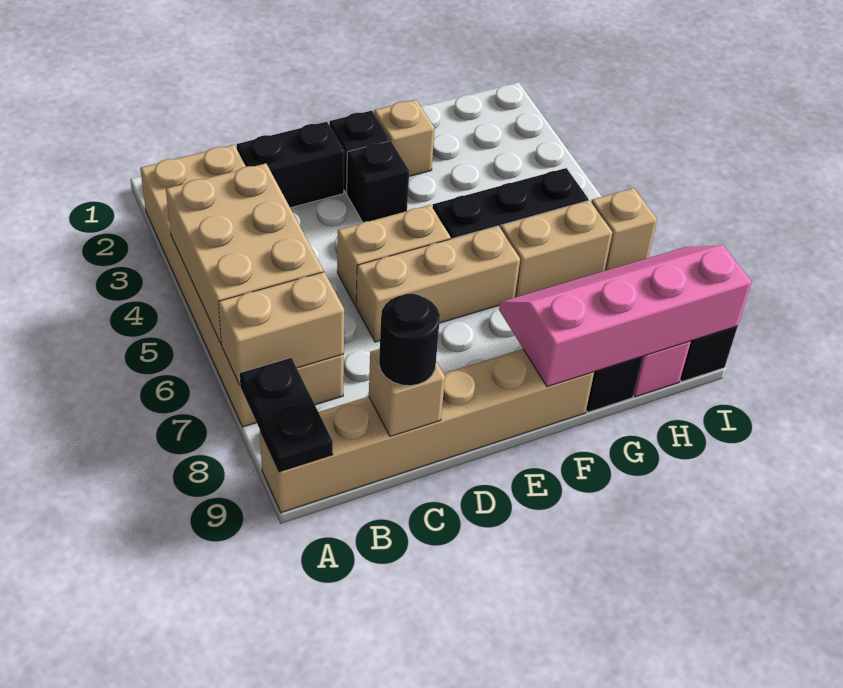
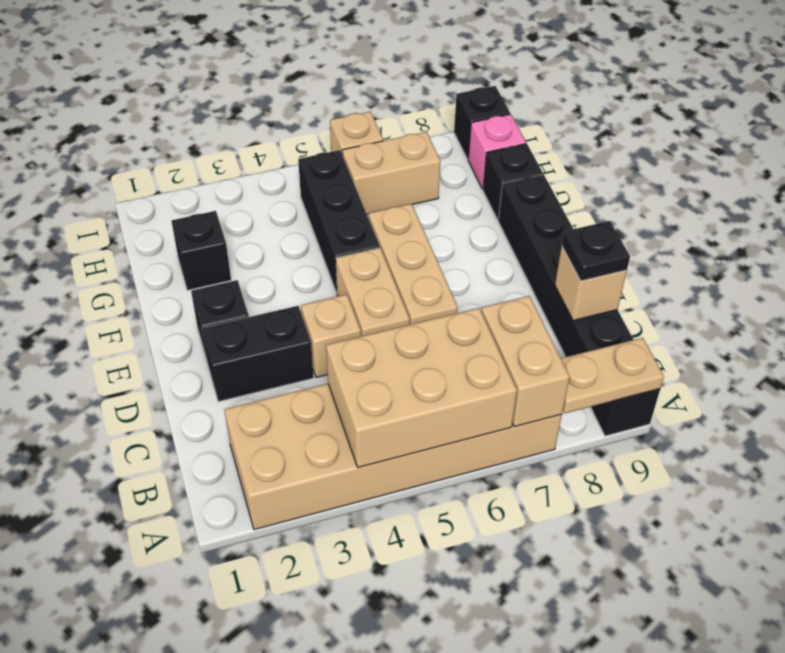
black 1x2 plate [240,358,333,472] -> tan 1x2 plate [561,338,664,413]
tan 1x6 brick [260,349,594,513] -> black 1x6 brick [498,174,660,436]
black 1x2 brick [237,122,344,208] -> black 1x2 brick turned to [202,306,314,402]
black 1x1 round brick [379,294,440,386] -> black 1x1 plate [562,221,630,281]
black 1x1 brick [347,141,409,222] -> black 1x1 brick moved to [171,211,231,290]
tan 1x1 brick [374,100,435,176] -> tan 1x1 brick moved to [301,294,361,378]
pink 2x4 slope [499,245,752,387] -> none
tan 1x2 brick [500,200,613,297] -> tan 1x2 brick turned to [342,132,440,214]

